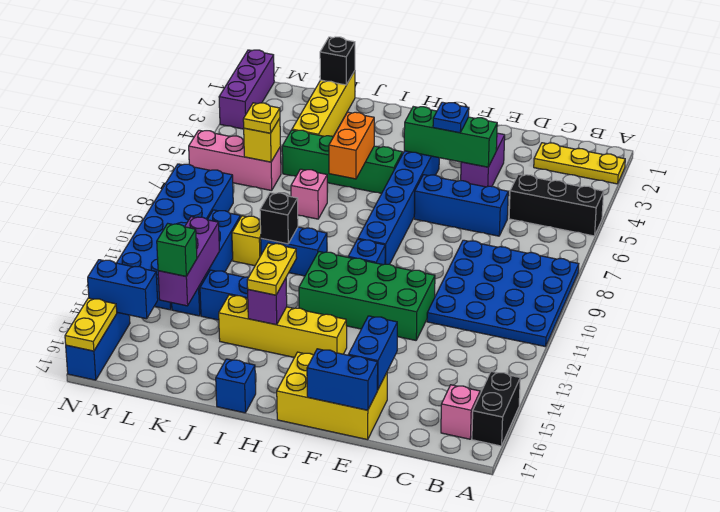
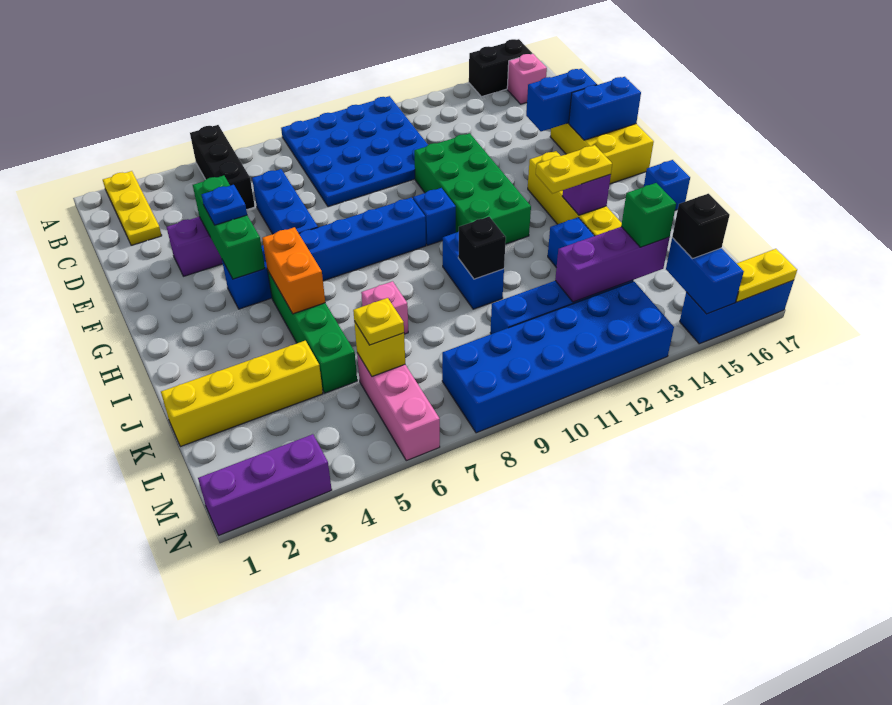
blue 1x2 brick [307,349,378,410] -> blue 1x2 brick turned to [569,77,641,140]
orange 1x2 brick [329,112,374,179] -> orange 1x2 brick turned to [262,227,325,314]
black 1x1 brick [320,37,355,85] -> black 1x1 brick moved to [672,194,730,259]
yellow 1x1 brick [232,216,261,266] -> none

